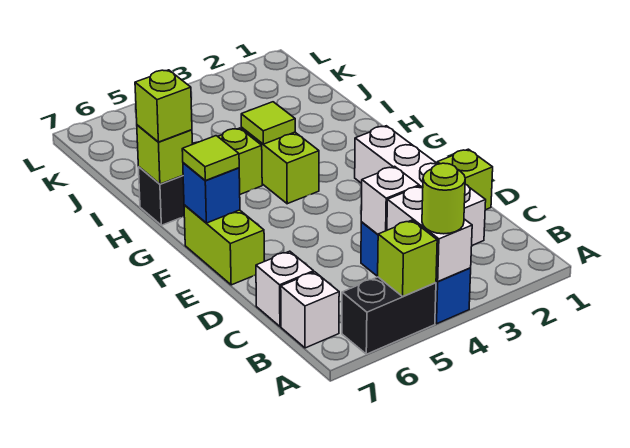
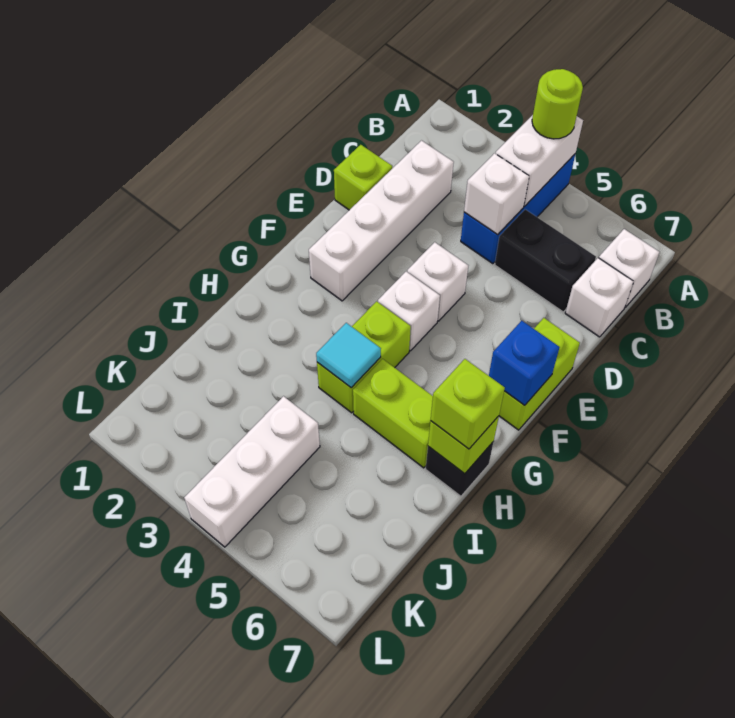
black 1x2 brick [342,277,436,354] -> black 1x2 brick moved to [495,209,596,312]
lime 1x1 brick [378,220,437,296] -> none
none -> white 1x1 brick [407,242,468,321]
none -> white 1x1 brick [378,272,440,351]
lime 1x1 tile [182,136,239,181] -> none
lime 1x1 tile [241,102,295,144] -> cyan 1x1 tile [316,323,381,388]
none -> white 1x3 brick [184,396,320,547]

